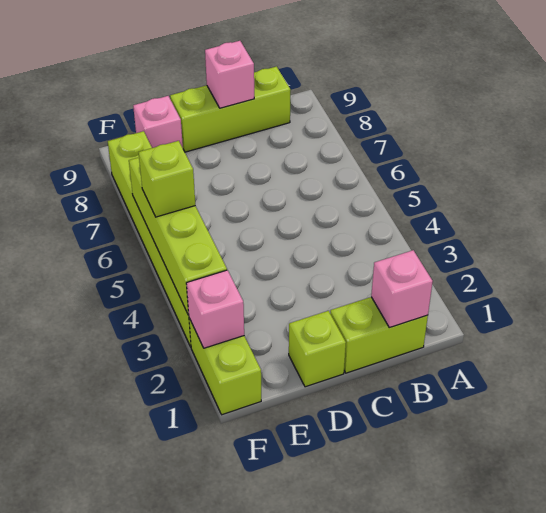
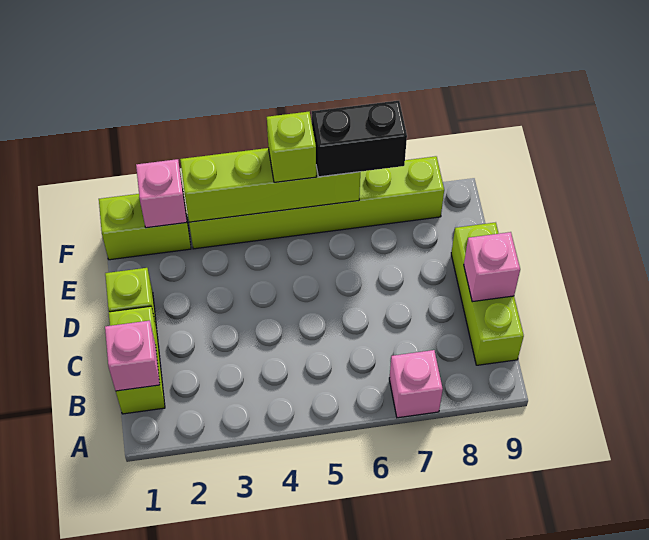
pink 1x1 brick [133,96,183,148] -> pink 1x1 brick moved to [389,350,443,418]
none -> black 1x2 brick [312,101,407,177]

